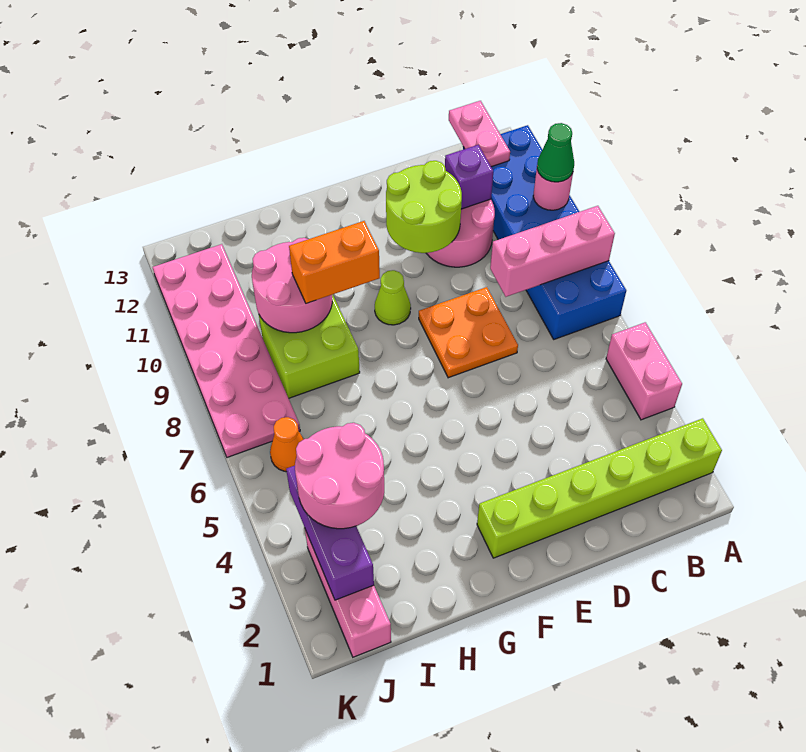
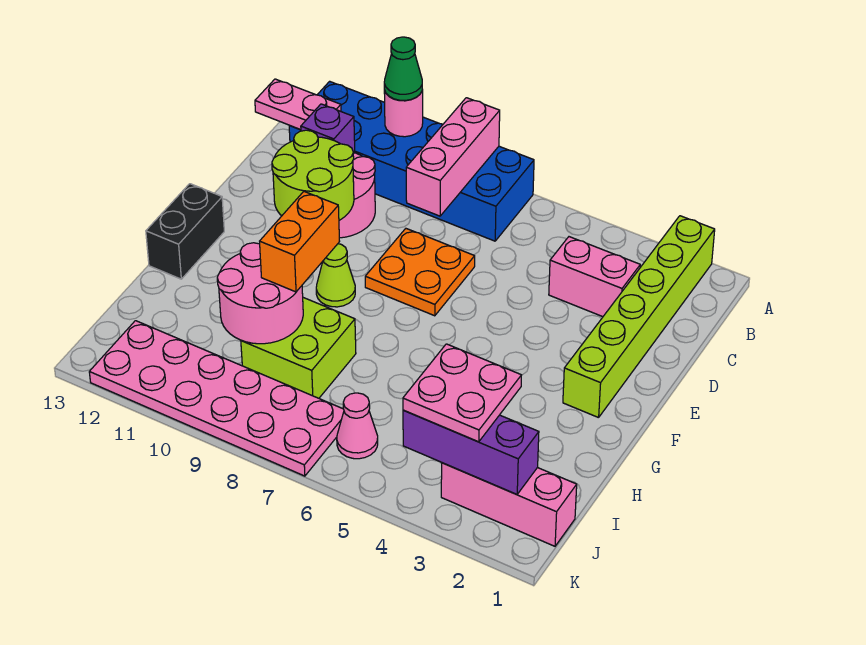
pink 1x2 brick [606,322,682,420] -> pink 1x2 brick moved to [549,237,640,317]
none -> black 1x2 brick [146,184,224,279]
pink 2x2 round brick [295,423,384,529] -> pink 2x2 plate [403,344,521,442]
orange 1x1 cone [270,417,304,472] -> pink 1x1 cone [337,393,378,459]

